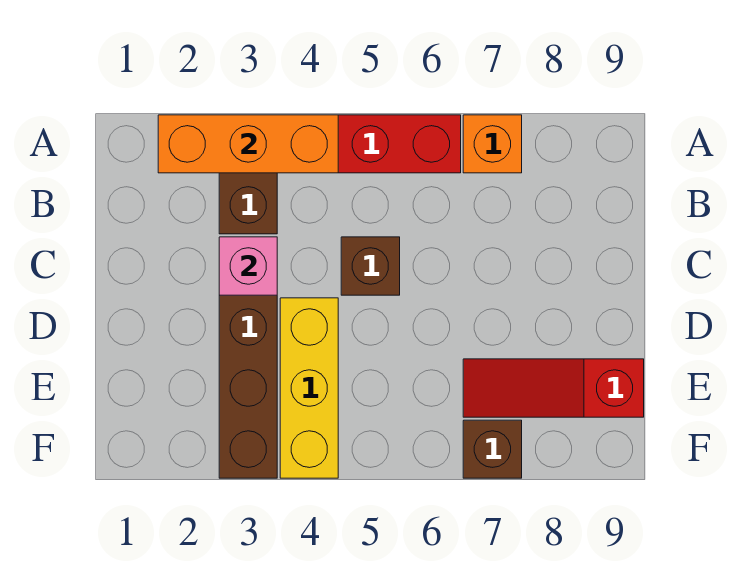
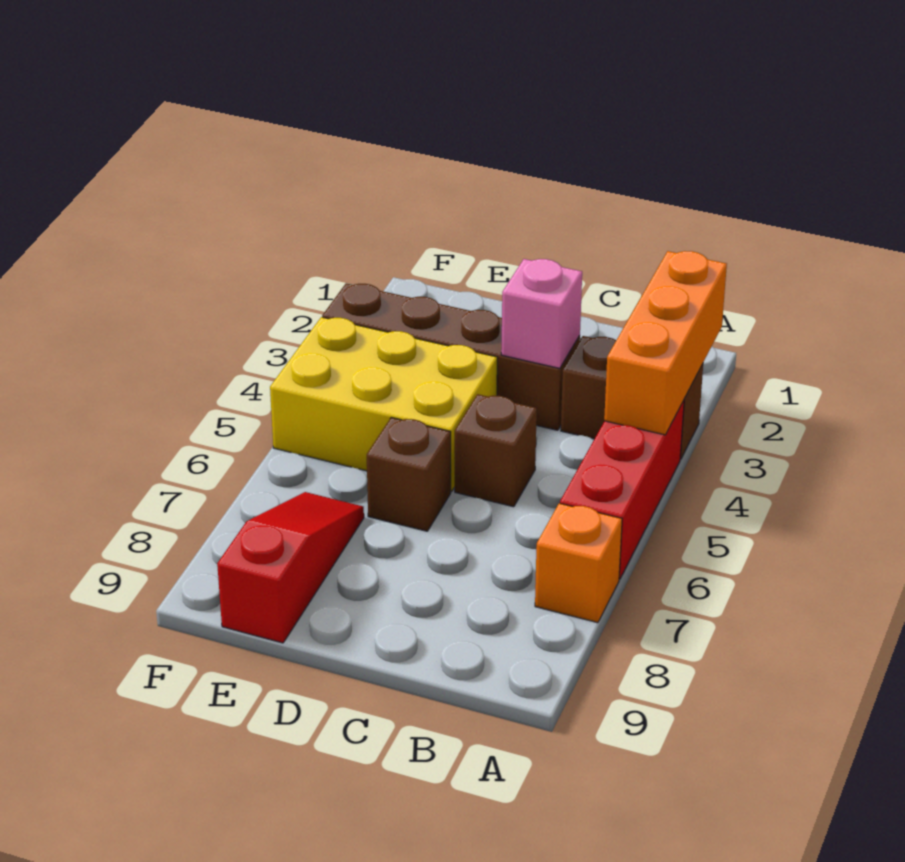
yellow 1x3 brick [280,298,338,478] -> yellow 2x3 brick [270,317,497,492]
brown 1x1 brick [463,420,522,478] -> brown 1x1 brick moved to [367,417,451,531]

